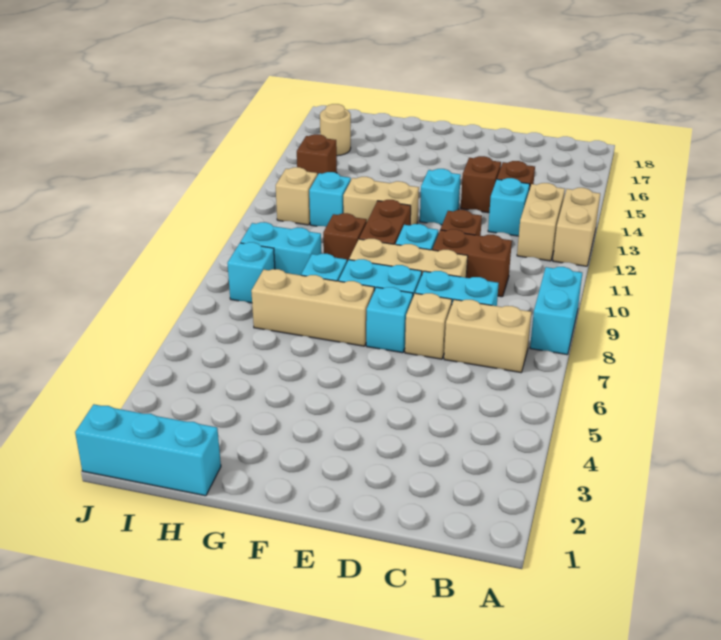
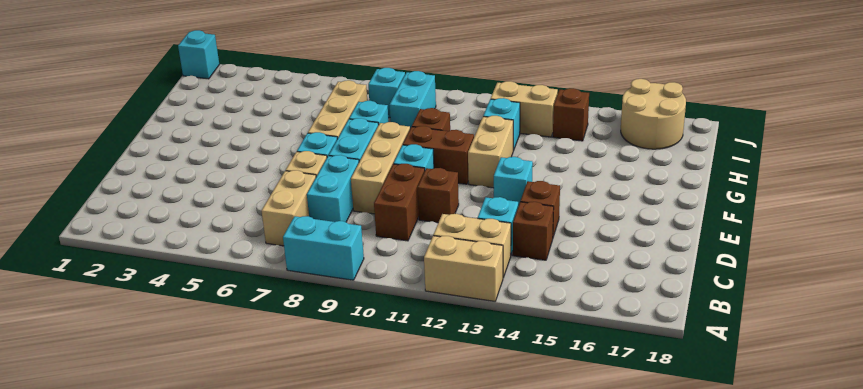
cyan 1x3 brick [75,404,221,496] -> cyan 1x1 brick [178,30,219,79]
tan 1x1 brick [276,167,317,225] -> tan 1x2 brick [491,81,558,137]
tan 1x1 round brick [320,104,351,156] -> tan 2x2 round brick [621,79,686,149]

